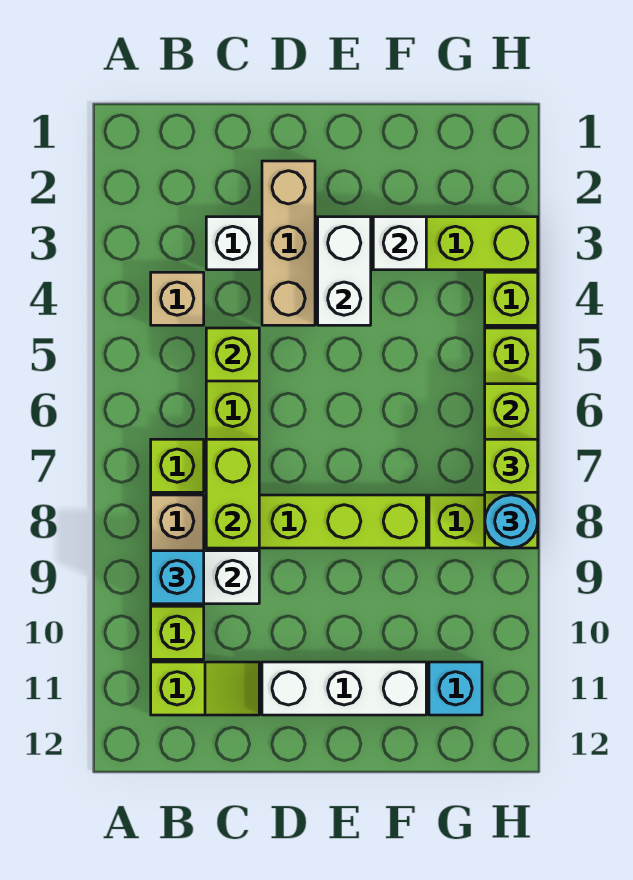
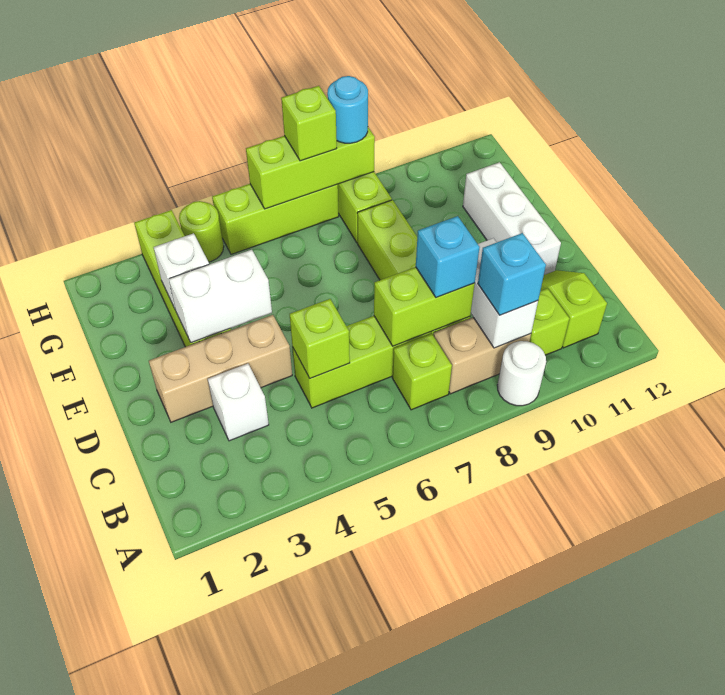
none -> white 1x1 round brick [497,341,546,406]
tan 1x1 brick [151,272,204,325] -> none
cyan 1x1 brick [429,662,482,715] -> cyan 1x1 brick moved to [416,216,480,298]
lime 1x1 brick [485,272,538,325] -> lime 1x1 round brick [179,201,224,262]

